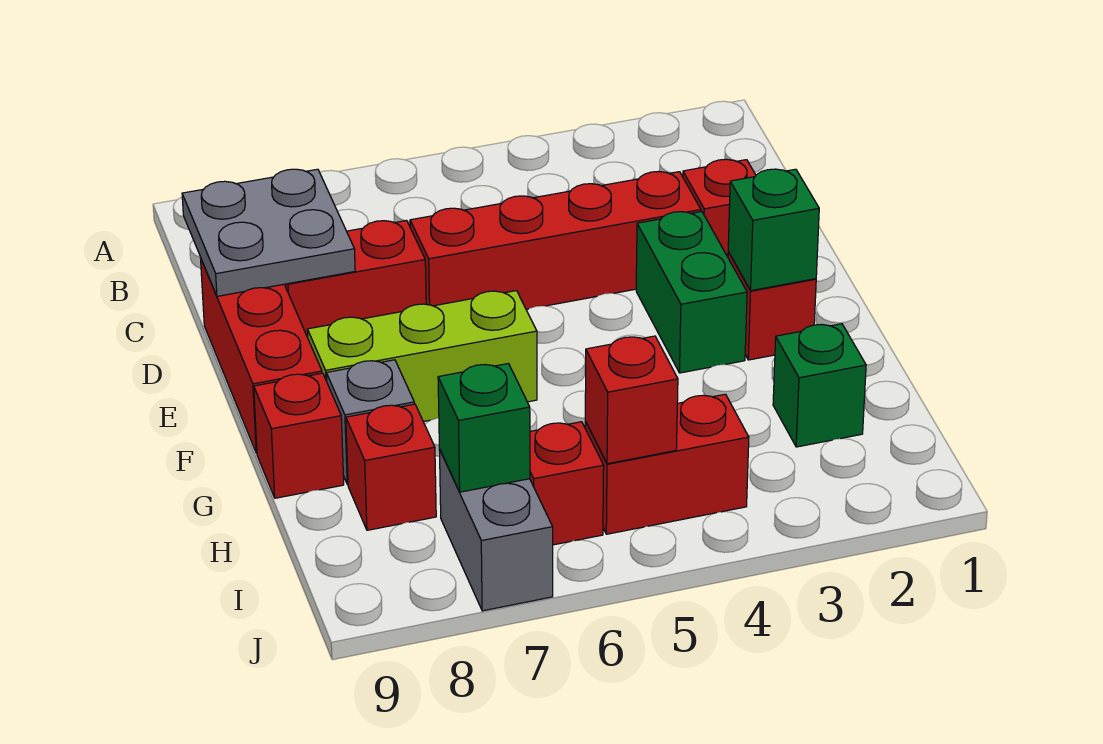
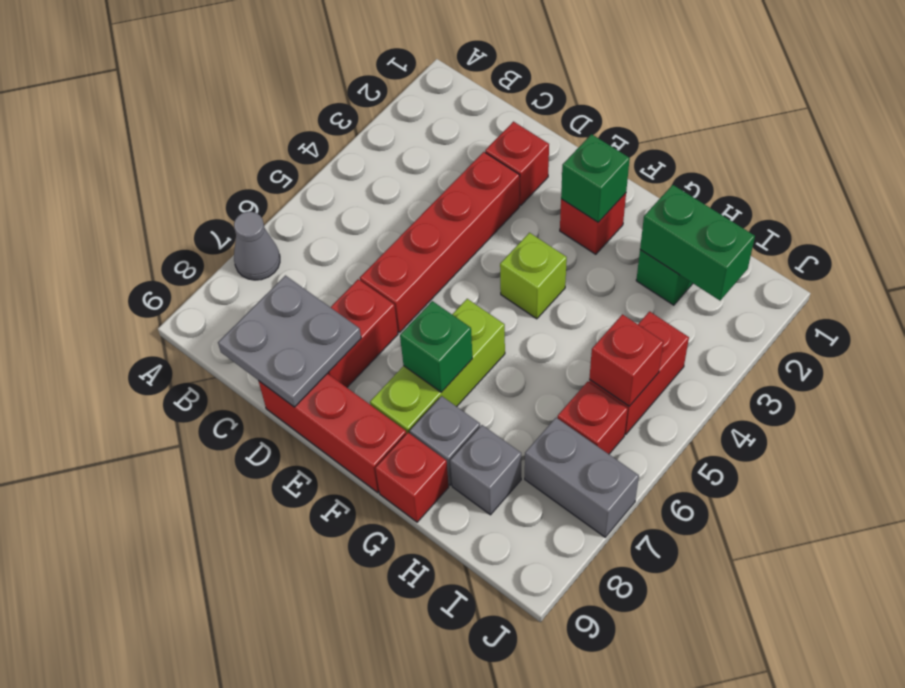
none -> grey 1x1 cone [234,212,280,280]
green 1x2 brick [636,212,747,373] -> green 1x2 brick moved to [640,185,755,300]
none -> lime 1x1 brick [500,233,567,319]
red 1x1 brick [346,404,436,530] -> grey 1x1 brick [450,425,521,515]
green 1x1 brick [438,364,530,492] -> green 1x1 brick moved to [400,301,472,392]

